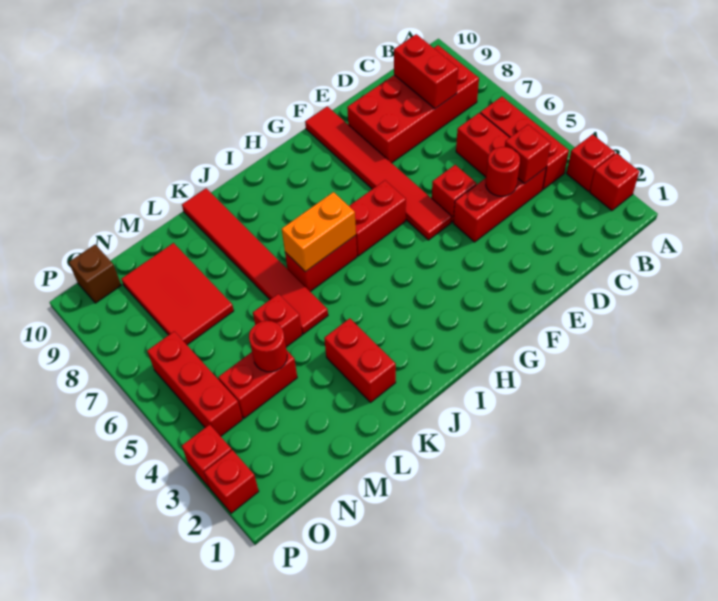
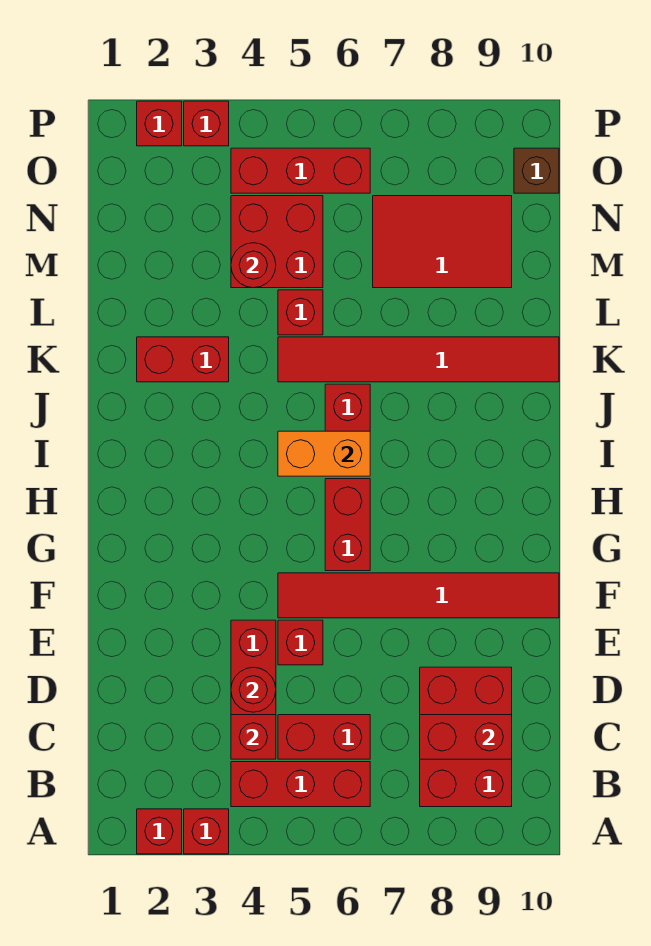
red 2x4 brick [347,45,479,163] -> red 2x3 brick [420,667,512,807]
orange 1x2 brick [282,192,356,272] -> orange 1x2 brick turned to [278,431,370,476]
red 1x2 brick [219,351,297,418] -> red 2x2 brick [231,196,323,288]

